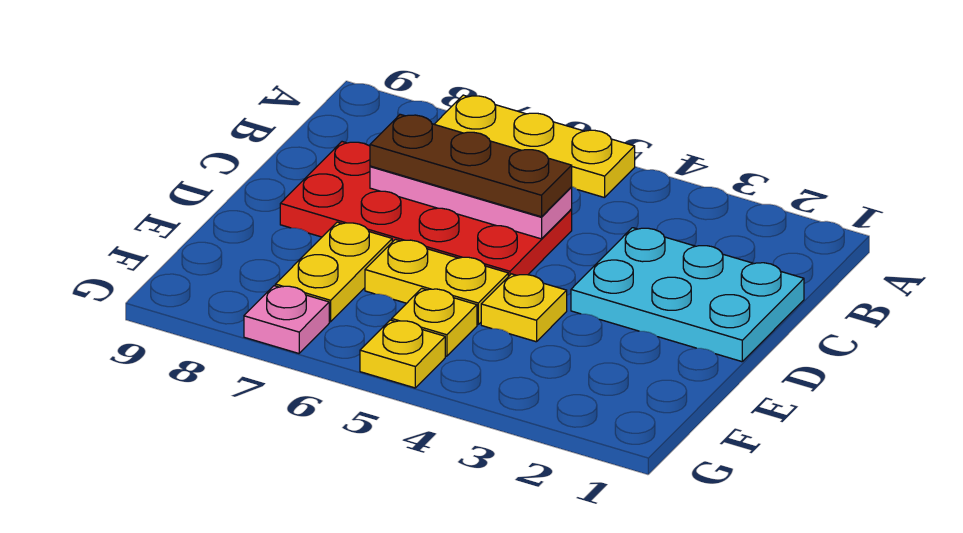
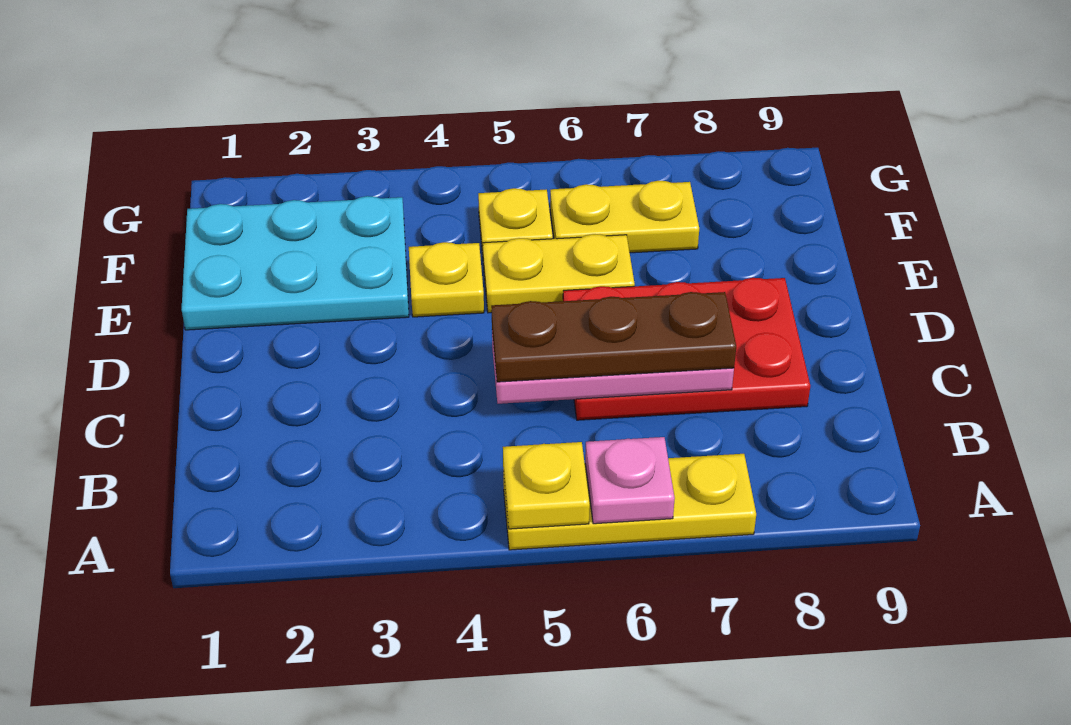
cyan 2x3 plate [571,228,804,362] -> cyan 2x3 plate moved to [182,196,409,330]
red 2x4 plate [280,142,572,277] -> red 2x3 plate [563,278,810,420]
yellow 1x2 plate [275,222,392,322] -> yellow 1x2 plate turned to [550,181,699,253]
yellow 1x1 plate [360,320,445,388] -> yellow 1x1 plate moved to [503,442,590,529]
pink 1x1 plate [244,286,329,353] -> pink 1x1 plate moved to [585,437,675,524]

